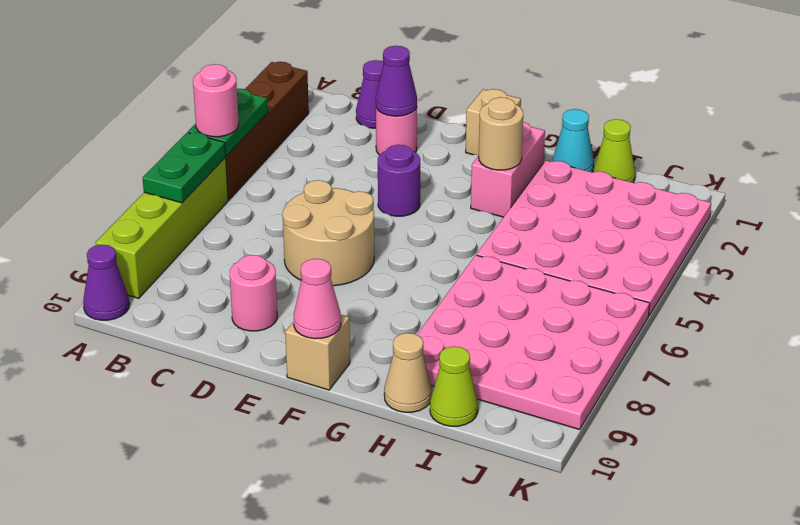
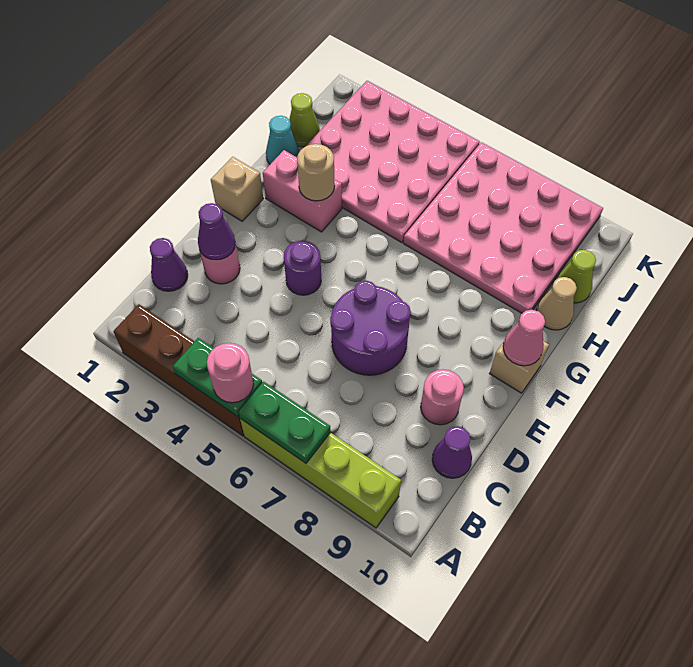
purple 1x1 cone [83,245,129,320] -> purple 1x1 cone moved to [432,426,472,478]
tan 2x2 round brick [282,180,374,286] -> purple 2x2 round brick [330,281,411,375]

